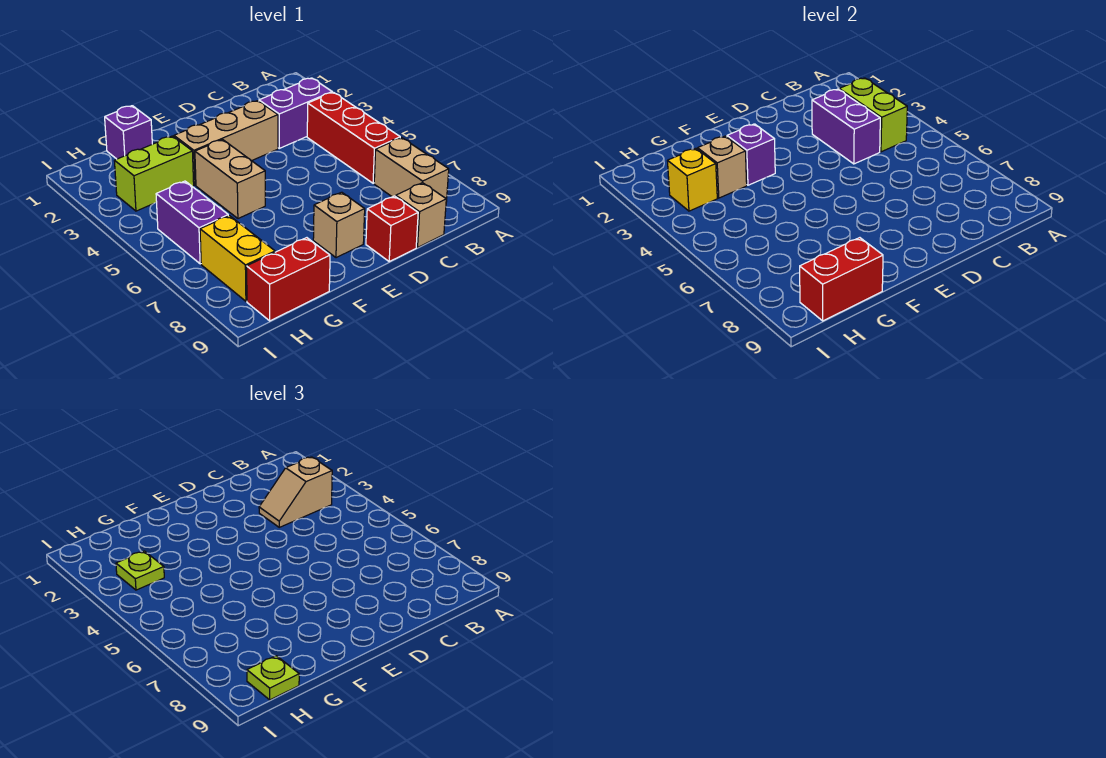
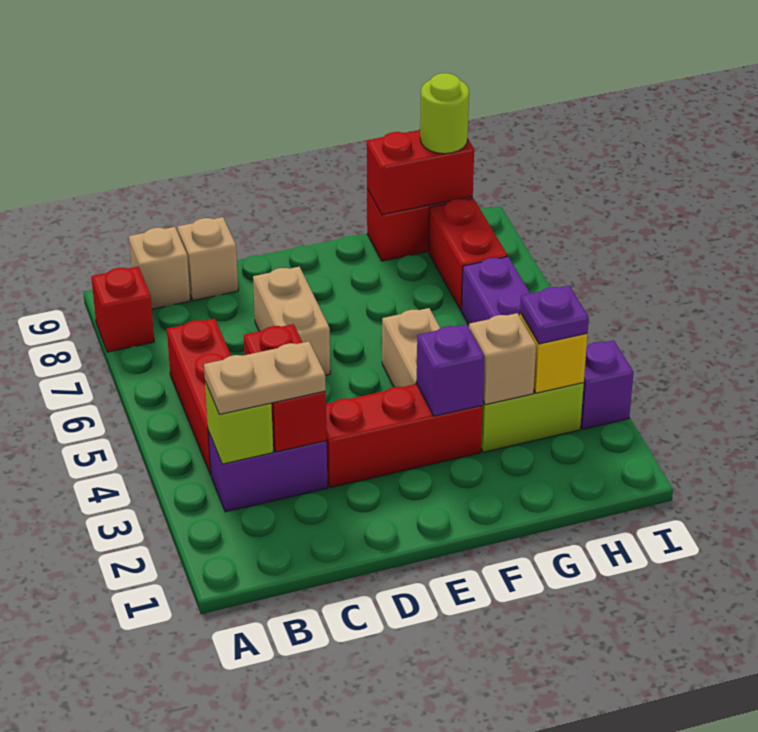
lime 1x2 brick [839,78,907,152] -> lime 1x1 brick [205,382,273,464]
tan 1x2 slope [259,457,332,527] -> tan 1x2 plate [204,341,326,414]
tan 1x2 brick [374,138,449,202] -> tan 1x2 brick moved to [253,267,330,375]
purple 1x2 brick [812,89,880,164] -> red 1x2 brick [244,324,327,452]
tan 1x3 brick [174,101,278,185] -> red 1x3 brick [326,384,483,488]
red 1x1 brick [366,196,418,261] -> red 1x1 brick moved to [91,266,154,352]
tan 1x1 brick [313,192,365,258] -> tan 1x1 brick moved to [129,227,190,309]
purple 1x1 brick [105,106,152,159] -> purple 1x1 brick moved to [581,340,633,429]
lime 1x1 plate [116,551,164,590] -> purple 1x1 plate [520,286,589,344]
yellow 1x2 brick [200,216,275,301] -> red 1x2 brick [429,198,507,311]
lime 1x1 plate [247,656,299,700] -> lime 1x1 round brick [420,73,469,154]

